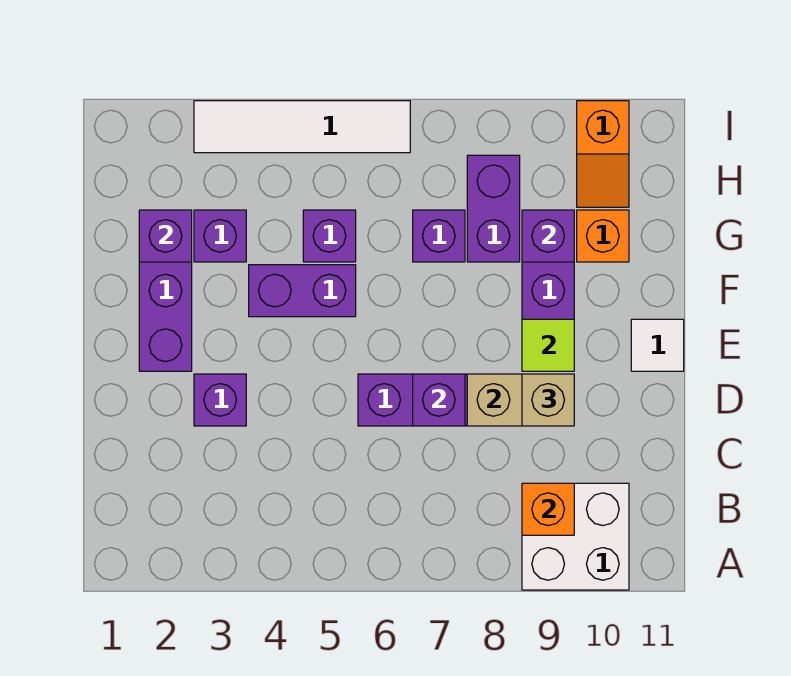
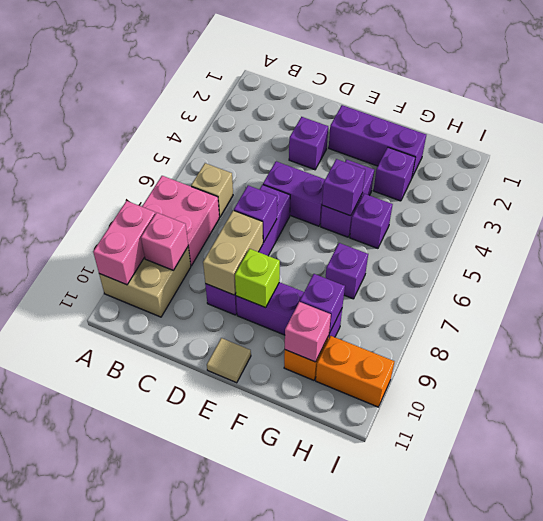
none -> pink 2x2 brick [142,176,219,266]
white 2x2 brick [522,483,629,590] -> tan 2x2 brick [99,247,191,317]
none -> pink 1x2 brick [93,201,155,285]
orange 1x1 brick [522,483,574,535] -> pink 1x1 brick [141,213,188,270]
tan 1x1 brick [522,374,574,426] -> tan 1x1 brick moved to [191,163,233,217]
lime 1x1 tile [522,319,574,371] -> lime 1x1 brick [235,249,280,308]
white 1x1 tile [631,319,684,371] -> tan 1x1 tile [207,338,251,383]
purple 1x1 brick [139,210,192,262] -> purple 1x1 brick moved to [322,159,365,216]
purple 1x2 brick [467,155,520,262] -> purple 1x2 brick moved to [263,161,325,226]
none -> pink 1x1 brick [285,302,331,362]
orange 1x2 slope [577,101,629,207] -> orange 1x2 brick [316,336,395,407]
white 1x4 tile [194,101,410,153] -> none

